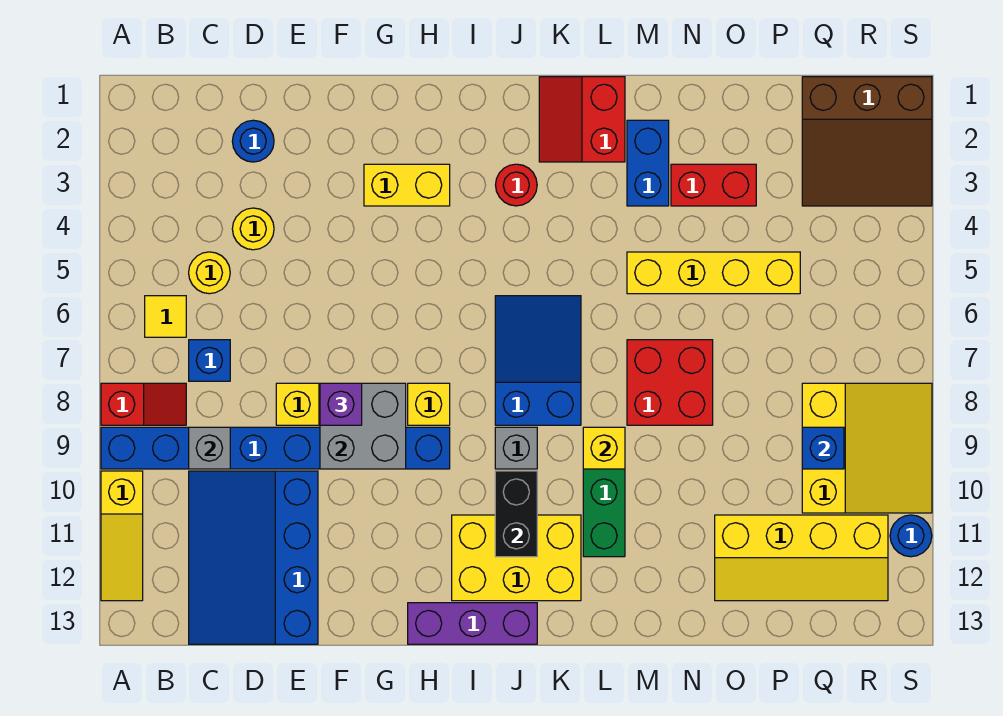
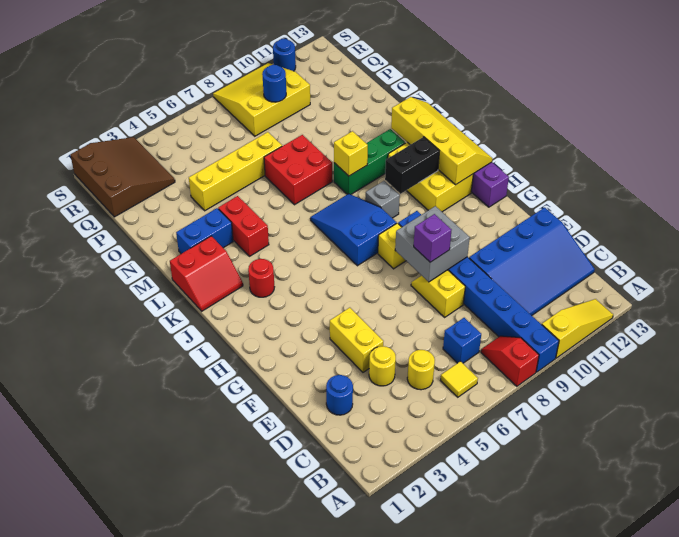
grey 1x1 brick [189,427,230,469] -> none
yellow 1x2 brick [364,164,450,206] -> yellow 1x2 brick moved to [330,308,383,372]
blue 2x3 slope [495,296,581,425] -> blue 2x3 slope turned to [310,194,397,266]
yellow 1x4 brick [627,252,800,294] -> yellow 1x4 brick turned to [189,132,282,211]
red 1x2 brick [671,164,756,206] -> red 1x2 brick moved to [218,196,269,256]
yellow 2x4 slope [715,515,888,601] -> yellow 2x4 slope moved to [391,97,492,185]
blue 1x1 brick [802,427,844,469] -> blue 1x1 round brick [262,65,286,102]

